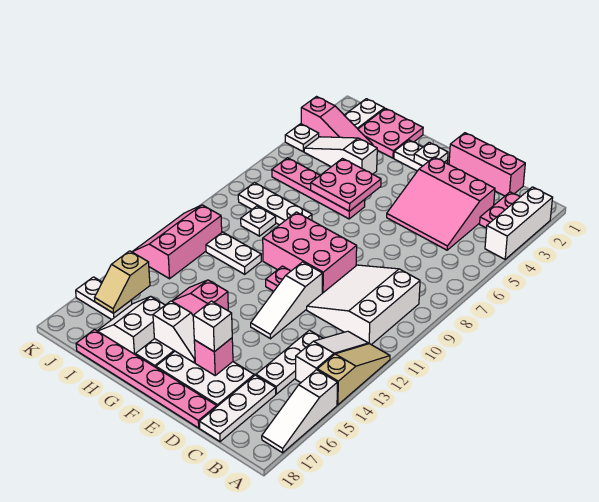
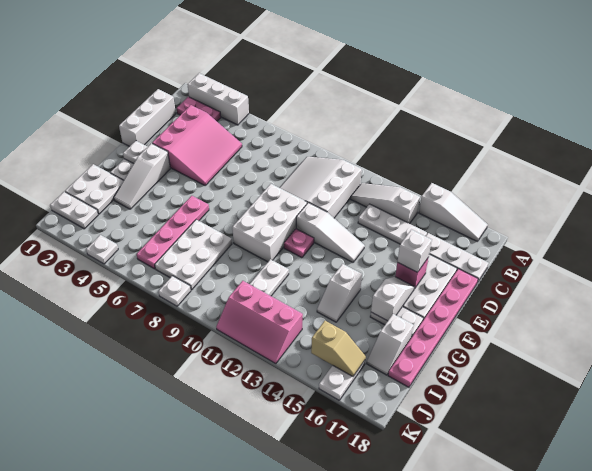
tan 1x3 slope [317,344,390,405] -> none
white 3x3 slope [307,265,420,345] -> white 3x3 slope turned to [280,157,362,218]
pink 1x3 brick [449,133,525,196] -> white 1x3 brick [119,89,176,146]
pink 2x3 brick [263,212,357,293] -> white 2x3 brick [232,184,307,262]
pink 2x2 plate [311,159,381,211] -> none
pink 1x2 slope [172,280,228,315] -> white 1x2 slope [317,264,362,322]
pink 2x2 plate [358,108,423,158] -> white 2x2 plate [65,164,124,214]
white 1x3 slope [304,137,377,174] -> white 1x3 slope moved to [114,143,170,209]
white 1x3 plate [238,183,312,225] -> white 2x3 plate [155,220,232,290]
white 2x2 slope [98,296,165,355] -> white 1x2 slope [367,314,414,375]
pink 1x3 slope [301,97,373,145] -> none
white 1x1 plate [241,206,276,236] -> white 1x1 plate moved to [158,276,191,306]

